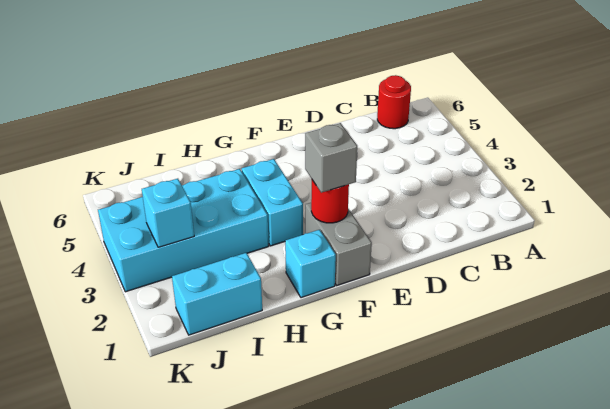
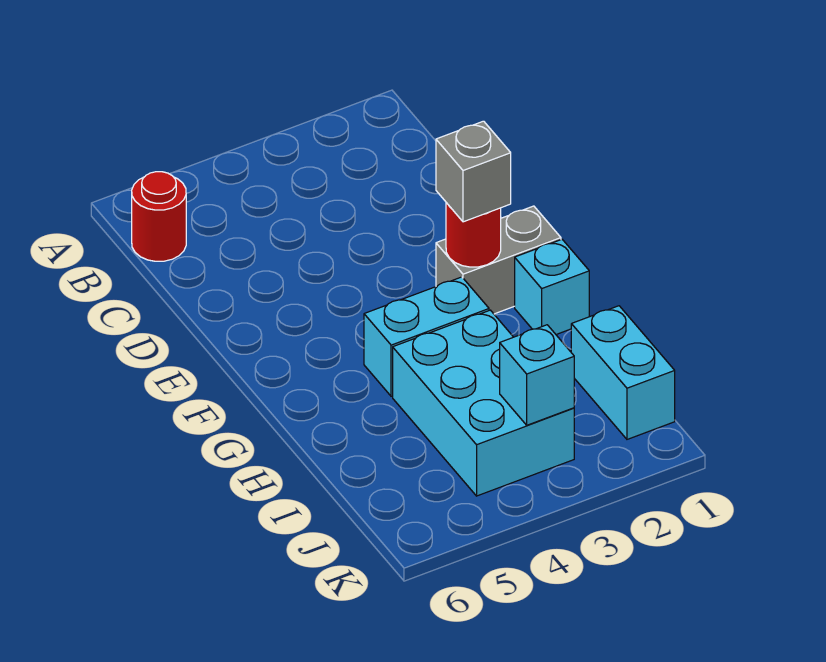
cyan 2x4 brick [98,169,269,292] -> cyan 2x3 brick [393,310,574,496]

